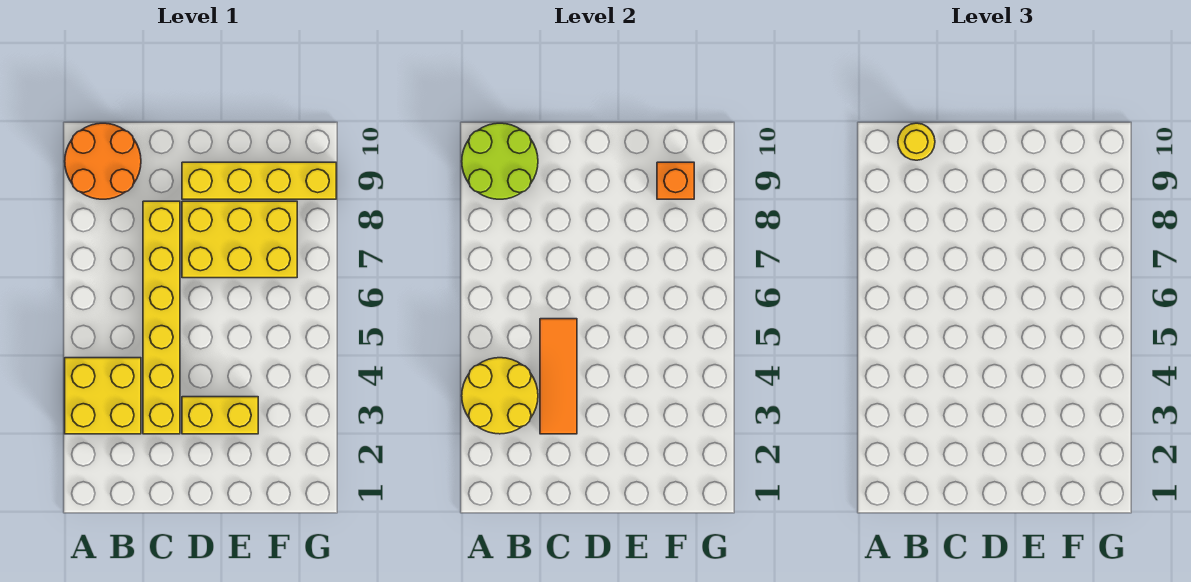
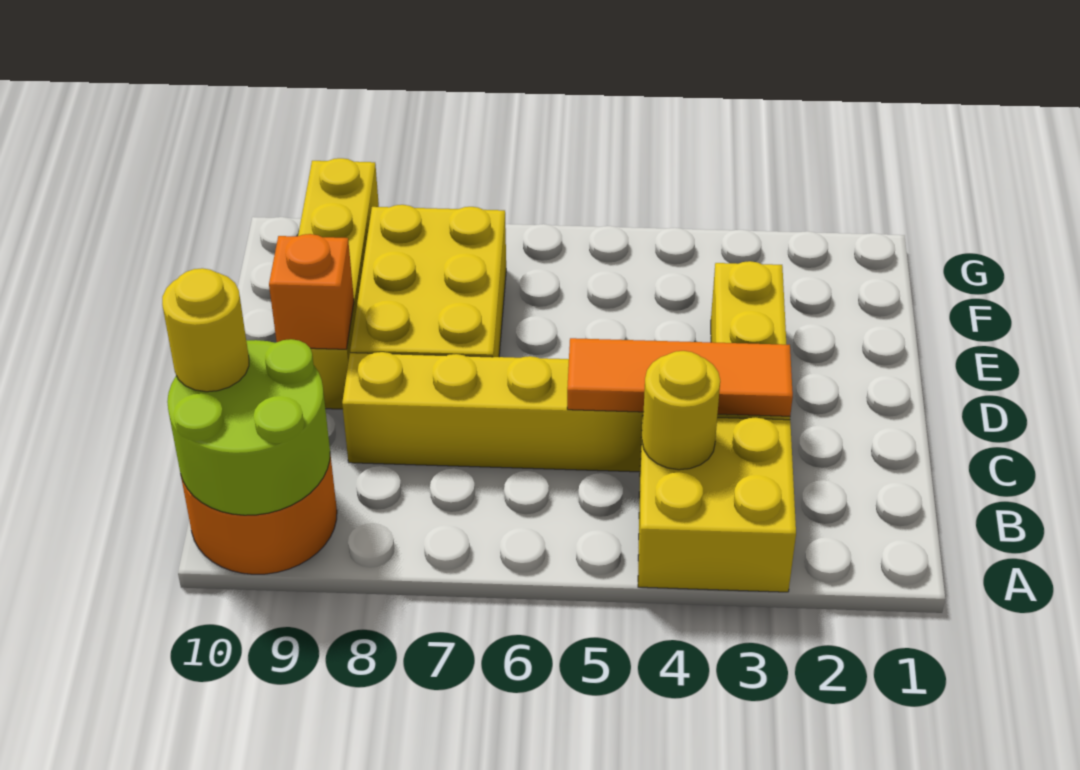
yellow 2x2 round brick [462,358,538,434] -> yellow 1x1 round brick [642,351,720,470]
orange 1x1 brick [657,162,694,199] -> orange 1x1 brick moved to [269,234,354,349]

